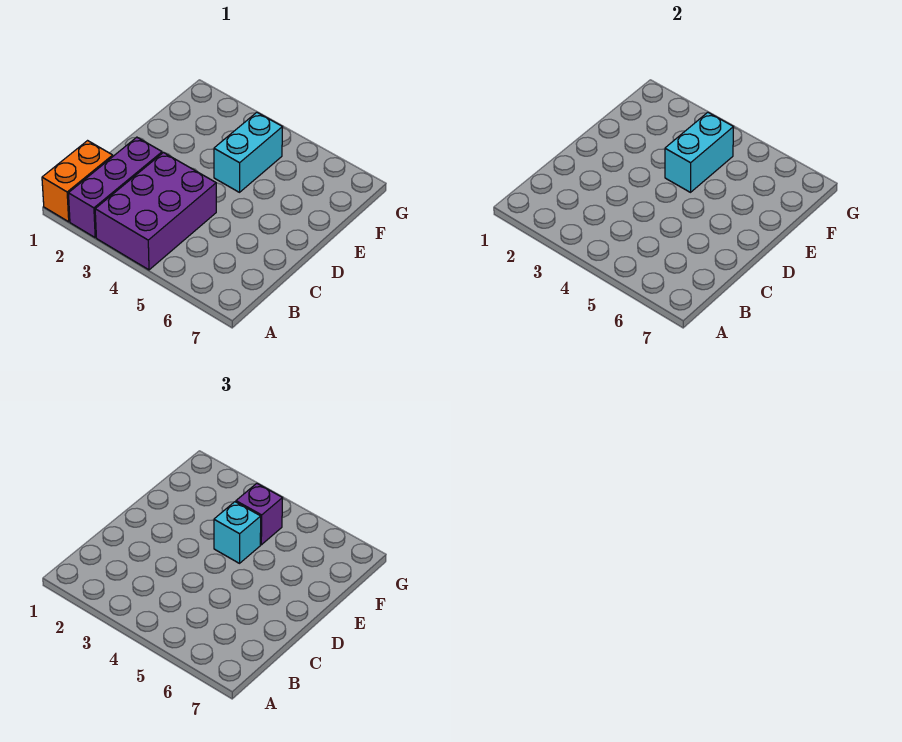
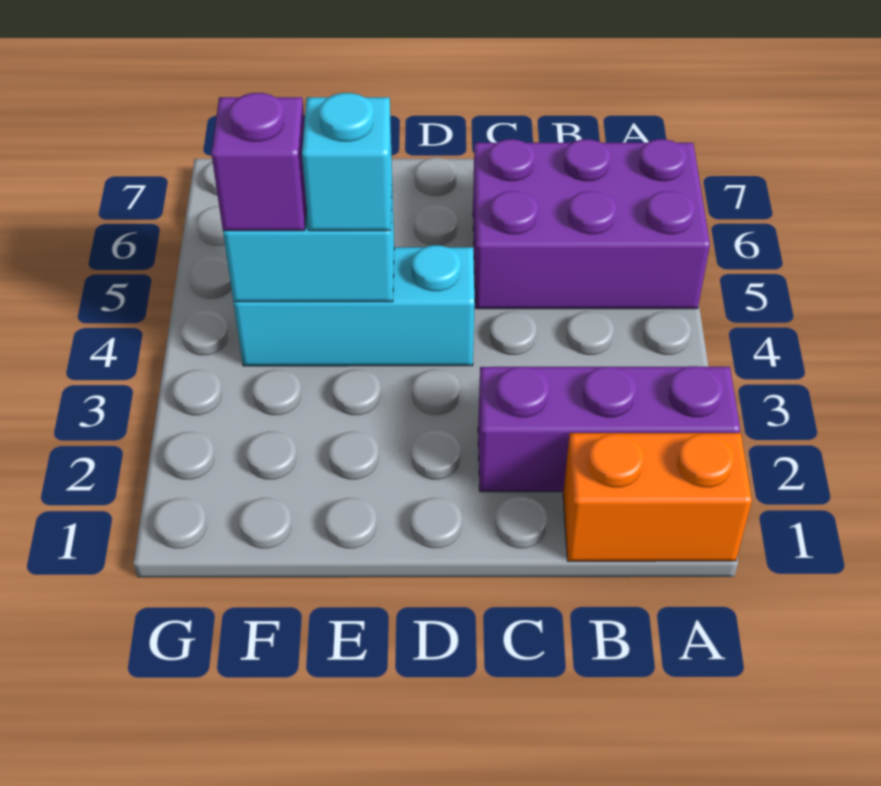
purple 2x3 brick [95,152,216,270] -> purple 2x3 brick moved to [473,139,710,309]
cyan 1x2 brick [214,112,282,192] -> cyan 1x3 brick [234,245,475,366]

